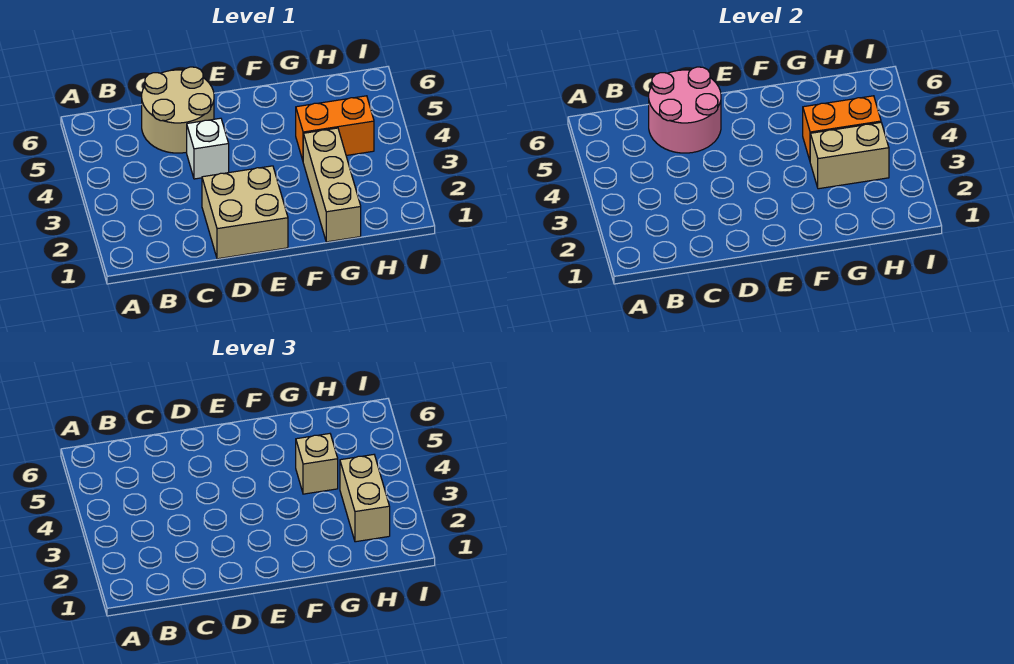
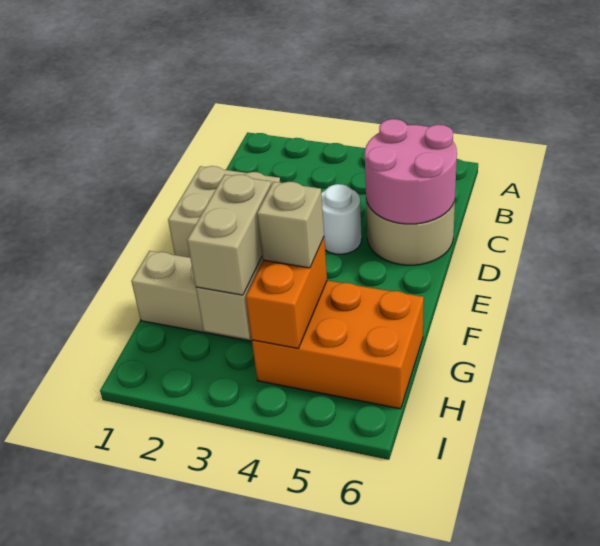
white 1x1 brick [187,118,229,179] -> white 1x1 round brick [321,184,362,254]
orange 1x2 brick [296,96,374,160] -> orange 2x3 brick [252,281,424,409]
tan 1x2 brick [340,455,390,542] -> tan 1x2 brick turned to [187,175,271,295]

